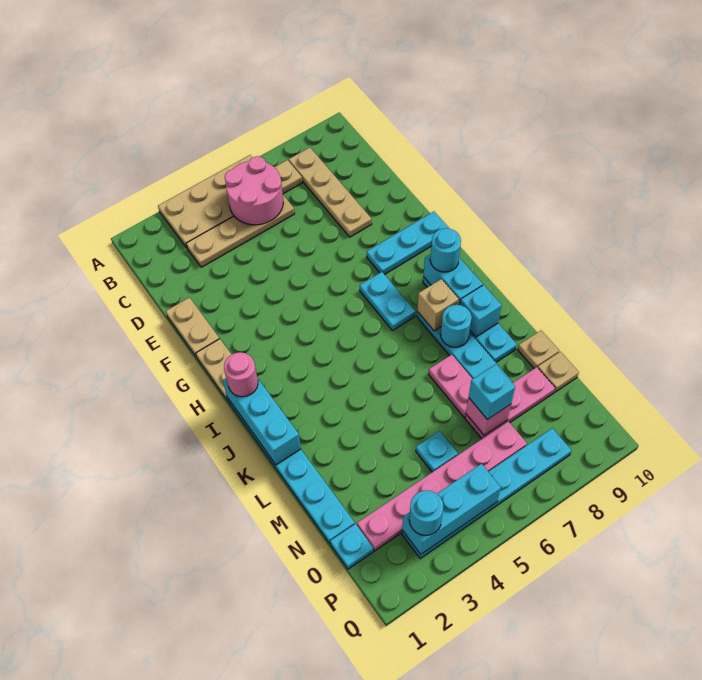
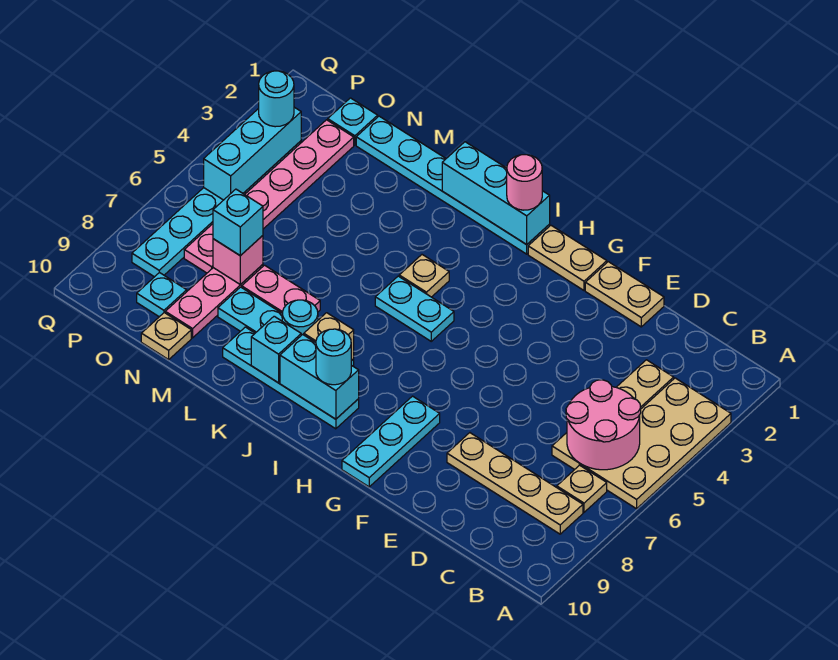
cyan 1x2 plate [360,272,415,330] -> cyan 1x2 plate moved to [375,276,454,341]
tan 1x1 plate [518,331,559,369] -> tan 1x1 plate moved to [399,255,449,297]
cyan 1x1 plate [416,431,458,472] -> cyan 1x1 plate moved to [137,272,187,317]

